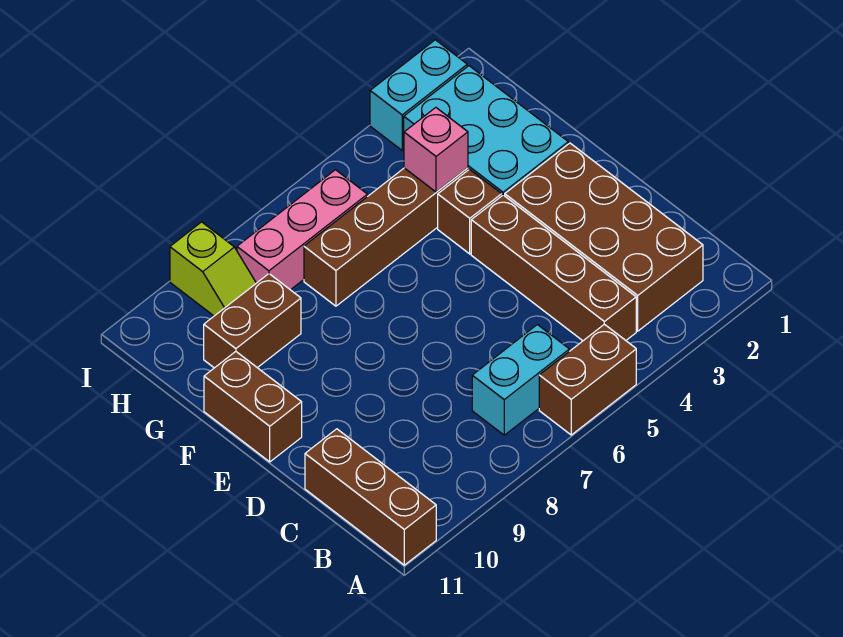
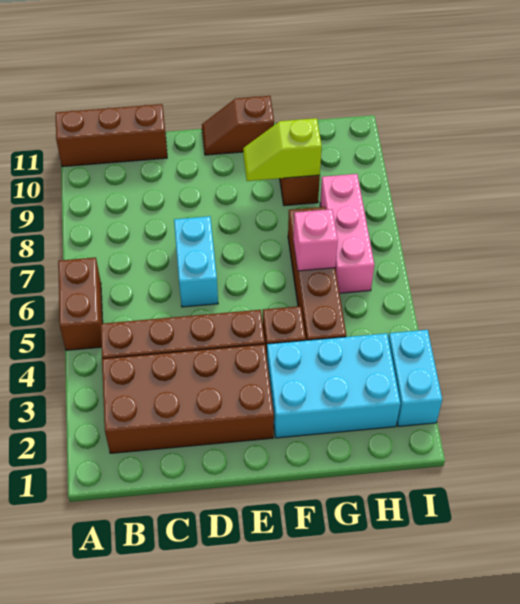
cyan 1x2 brick [472,325,569,435] -> cyan 1x2 brick moved to [174,216,218,307]
brown 1x2 brick [204,352,302,462] -> brown 1x2 slope [202,96,274,155]
pink 1x1 brick [404,108,468,192] -> pink 1x1 brick moved to [293,209,338,271]
lime 1x2 slope [170,222,256,316] -> lime 1x2 slope moved to [243,118,322,181]

